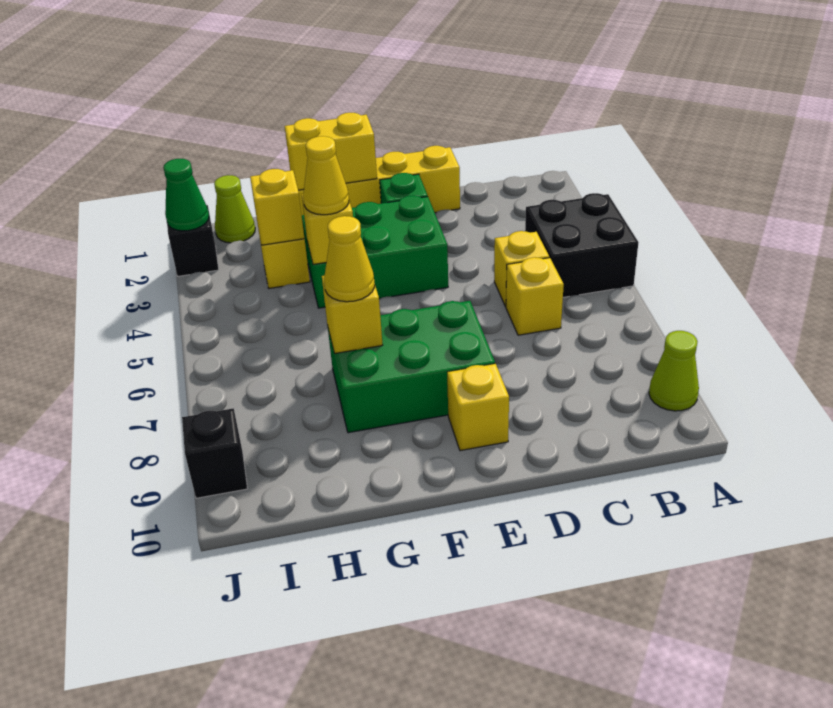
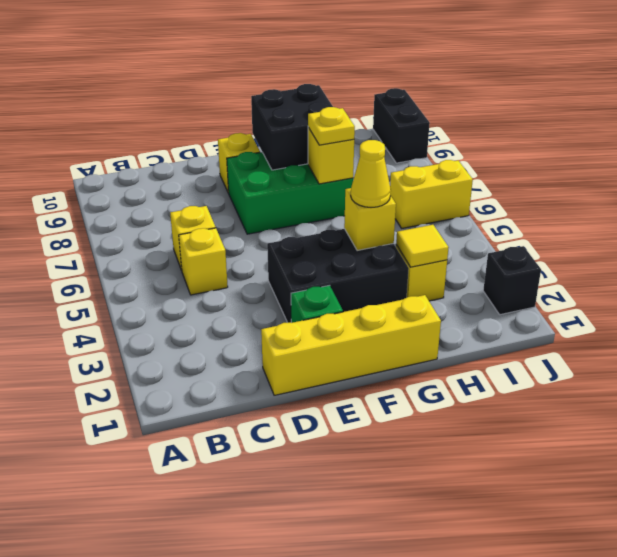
black 2x2 brick [525,193,639,297] -> black 2x2 brick moved to [251,84,333,170]
lime 1x1 cone [649,331,699,411] -> none
green 2x3 brick [302,196,448,308] -> black 2x3 brick [267,229,409,323]
yellow 1x2 brick [285,113,377,190] -> yellow 1x2 brick moved to [390,160,473,228]
yellow 1x1 cone [324,216,375,302] -> yellow 1x1 plate [308,107,355,145]
yellow 1x1 brick [250,169,304,245] -> yellow 1x1 tile [396,225,449,267]
lime 1x1 cone [214,175,255,243] -> none
green 1x1 cone [163,159,209,231] -> none
black 1x1 brick [182,408,247,498] -> black 1x2 brick [373,88,430,163]

